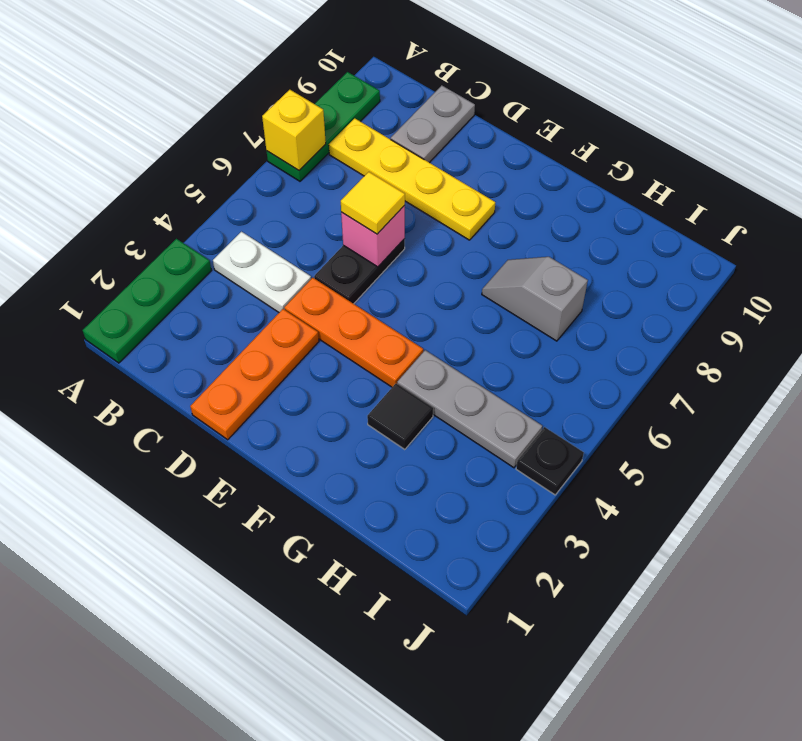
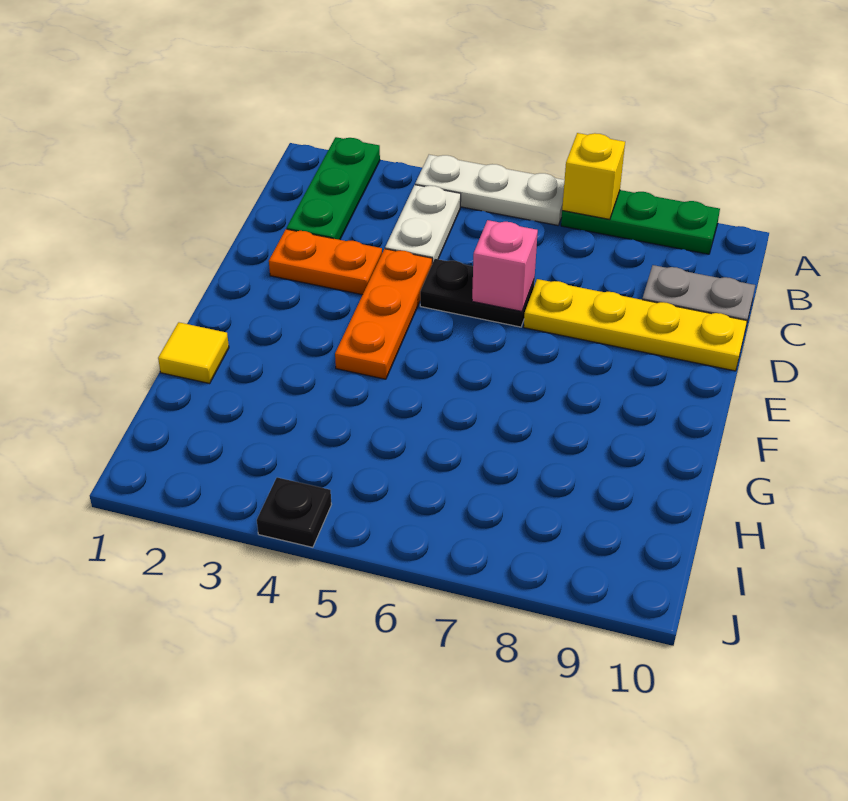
green 1x3 plate [83,239,211,363] -> green 1x3 plate turned to [287,137,380,240]
none -> white 1x3 plate [415,155,565,225]
yellow 1x4 plate [329,118,495,240] -> yellow 1x4 plate turned to [524,279,747,371]
orange 1x3 plate [190,309,319,440] -> orange 1x2 plate [269,229,382,295]
yellow 1x1 tile [341,172,405,234] -> yellow 1x1 tile moved to [158,322,229,383]
black 1x1 tile [367,384,433,450] -> none
grey 1x3 plate [397,350,542,468] -> none
grey 1x2 slope [482,257,588,341] -> none

